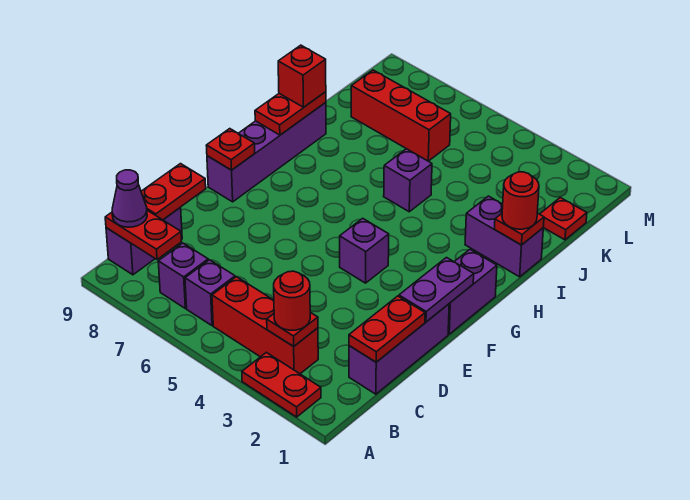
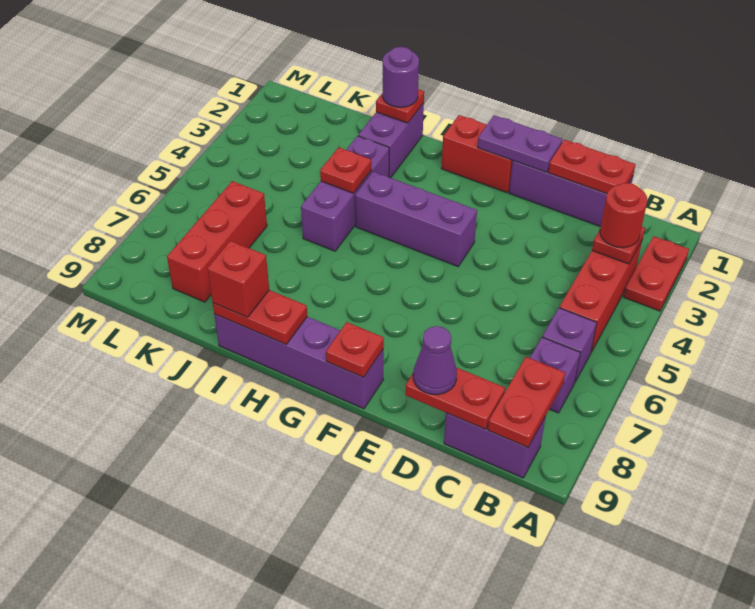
purple 1x1 cone [112,170,147,227] -> purple 1x1 cone moved to [413,326,457,395]
purple 1x2 brick [448,250,497,334] -> red 1x2 brick [441,115,513,193]
purple 1x1 brick [340,218,389,283] -> purple 1x3 brick [355,172,477,267]
red 1x1 round brick [502,172,539,229] -> purple 1x1 round brick [383,47,419,107]
purple 1x1 brick [384,149,432,212] -> purple 1x3 brick [301,136,389,251]
red 1x1 plate [540,198,587,240] -> red 1x1 plate moved to [320,147,371,193]

